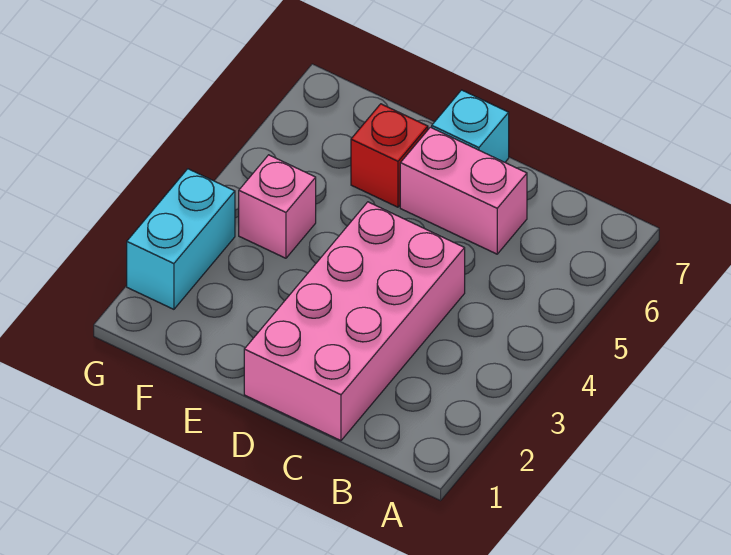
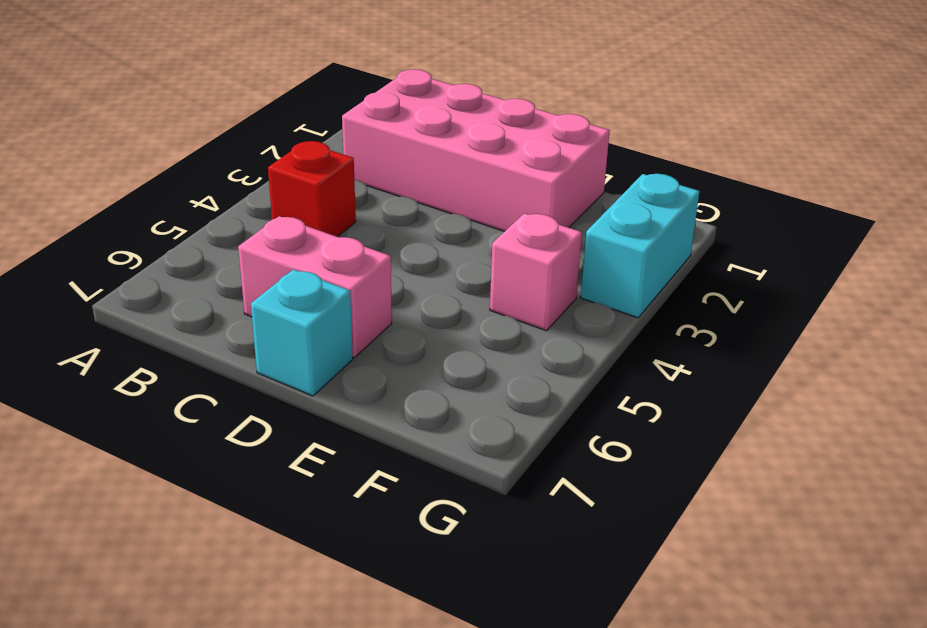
pink 2x4 brick [244,202,465,441] -> pink 2x4 brick turned to [342,69,610,231]
red 1x1 brick [351,104,428,207] -> red 1x1 brick moved to [268,141,356,237]

